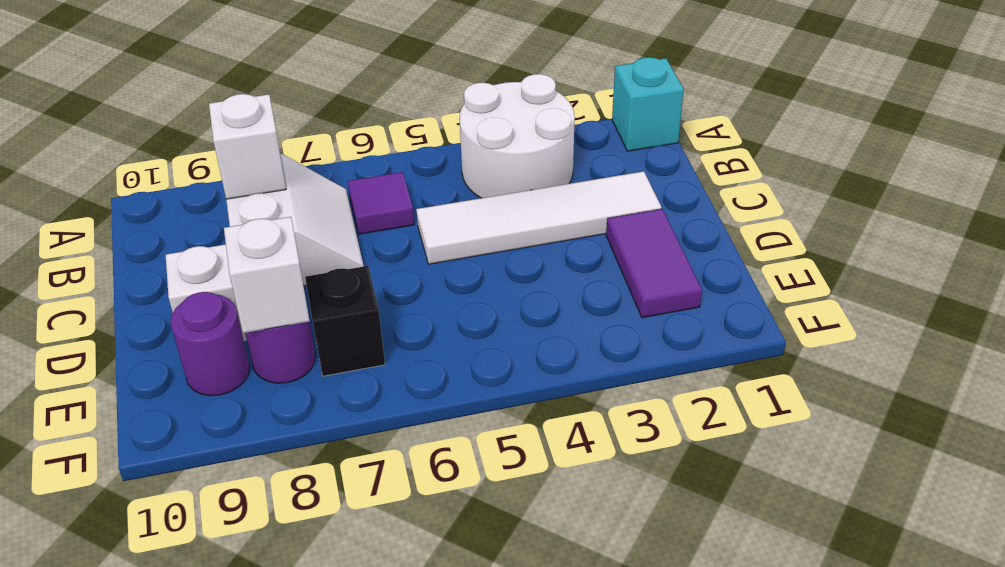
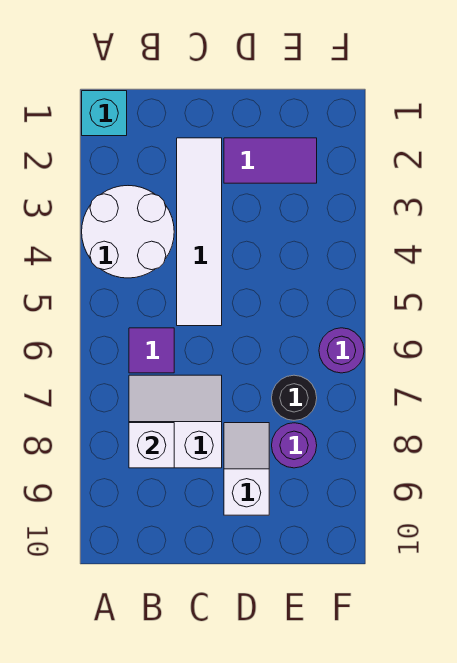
black 1x1 brick [305,266,385,376] -> black 1x1 round brick [272,375,317,420]
white 1x1 brick [224,217,310,333] -> none
purple 1x1 round brick [170,292,249,396] -> purple 1x1 round brick moved to [319,328,364,373]

